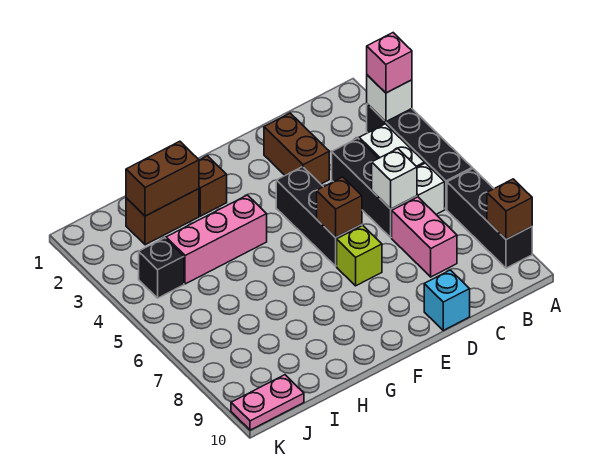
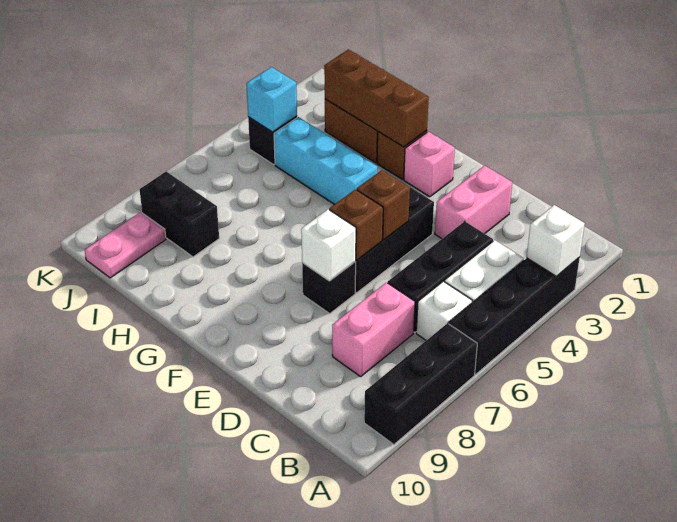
pink 1x1 brick [367,33,412,93] -> pink 1x1 brick moved to [404,132,455,197]
brown 1x1 brick [487,179,532,239] -> brown 1x1 brick moved to [357,170,410,240]
white 1x1 brick [372,149,417,209] -> white 1x1 brick moved to [301,209,356,281]
brown 1x2 brick [264,113,329,184] -> pink 1x2 brick [435,166,512,239]
cyan 1x1 brick [424,270,470,330] -> cyan 1x1 brick moved to [246,67,297,132]
lime 1x1 brick [337,226,382,286] -> black 1x1 brick [302,262,356,313]
pink 1x3 brick [166,195,267,284] -> cyan 1x3 brick [274,117,377,204]
brown 1x2 brick [126,141,199,216] -> brown 1x3 brick [324,49,429,147]
none -> black 1x2 brick [139,171,219,257]
pink 1x2 plate [231,375,304,430] -> pink 1x2 plate turned to [85,212,166,278]

